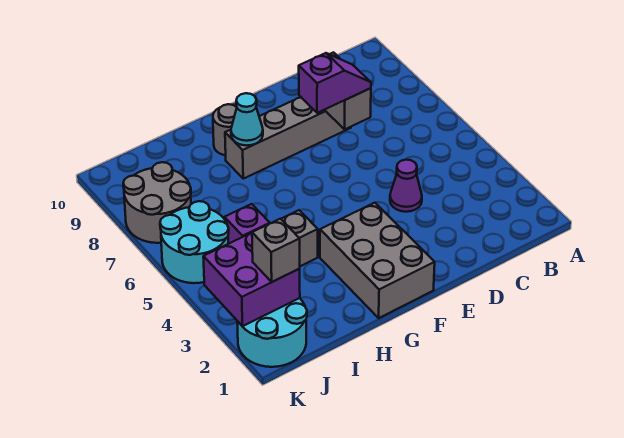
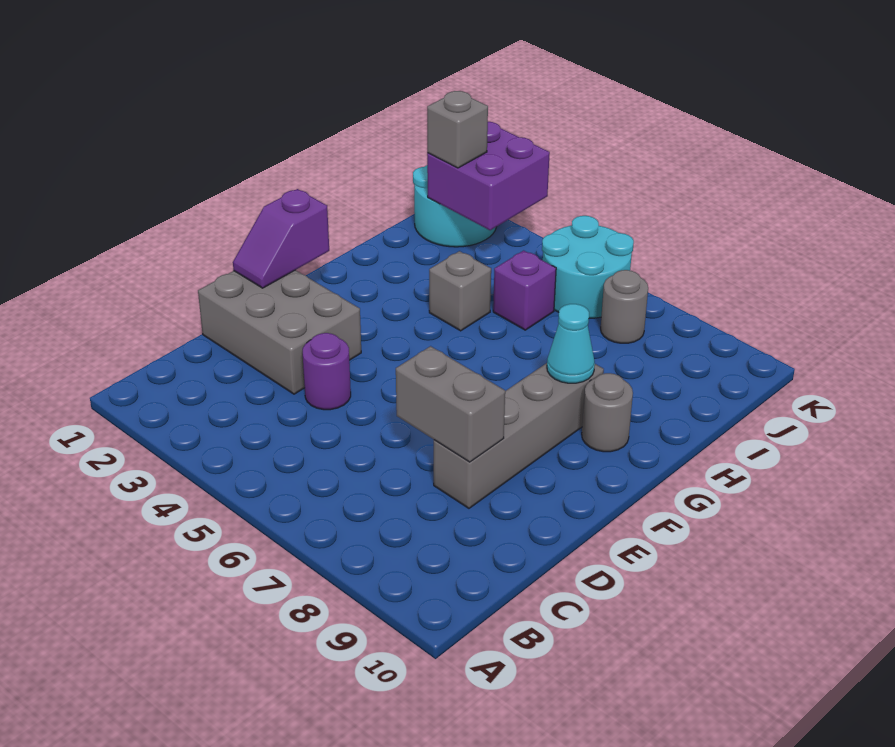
purple 1x1 cone [390,160,422,212] -> purple 1x1 round brick [303,333,351,410]
purple 1x2 slope [299,53,371,113] -> purple 1x2 slope moved to [233,189,329,288]
grey 2x3 brick [320,203,435,318] -> grey 2x3 brick moved to [198,270,361,394]
grey 2x2 round brick [123,162,191,243] -> grey 1x1 round brick [601,270,648,343]

